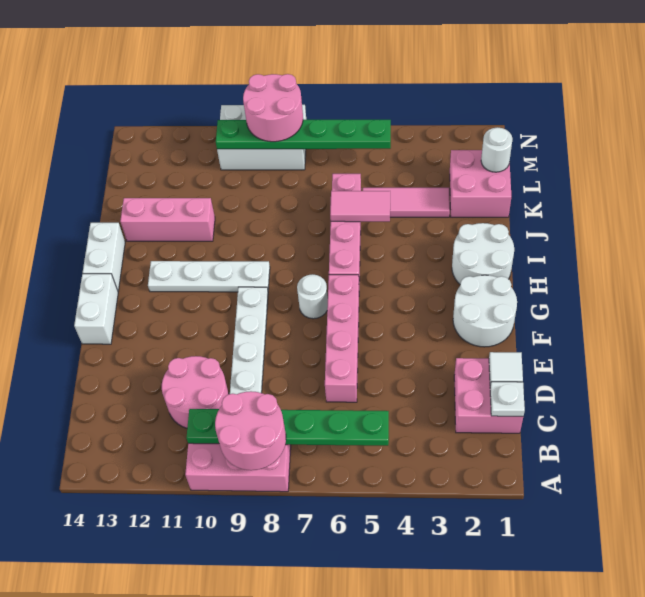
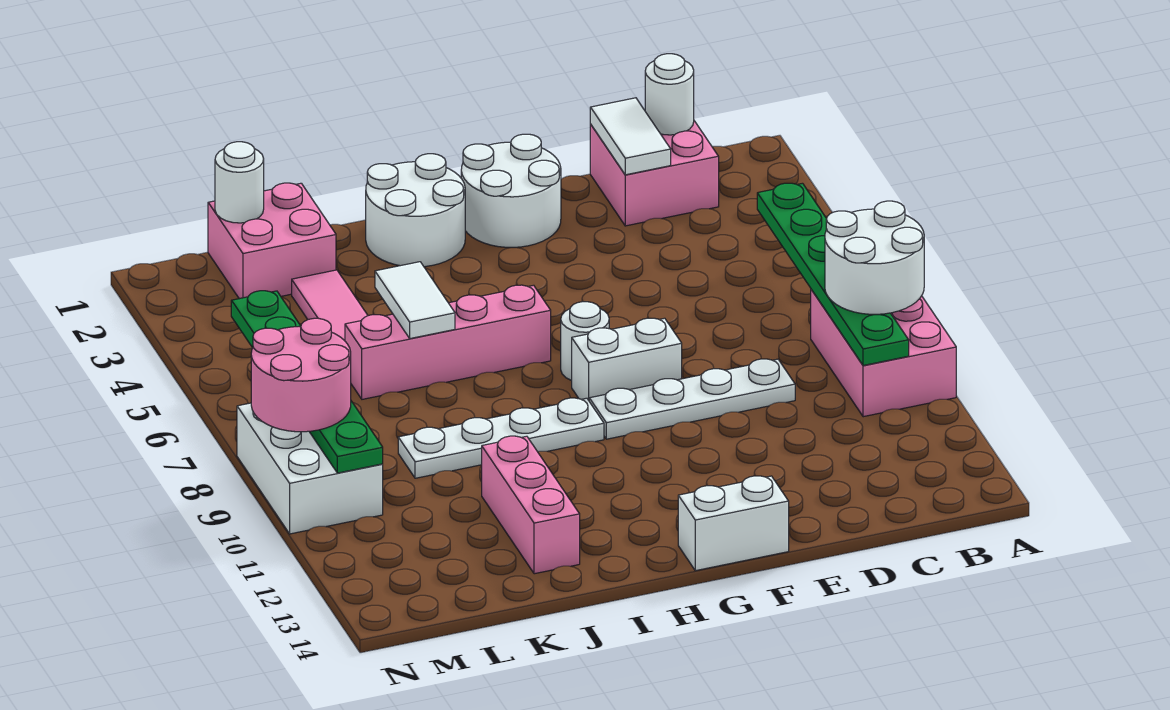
pink 2x2 round brick [215,391,286,470] -> white 2x2 round brick [825,201,924,314]
white 1x1 plate [490,382,525,416] -> white 1x1 round brick [645,54,694,135]
pink 2x2 round brick [162,356,229,428] -> none
white 1x1 tile [489,352,523,385] -> white 1x2 tile [590,98,671,175]
pink 1x4 brick [325,275,359,402] -> none
white 1x4 plate [148,261,270,292] -> white 1x4 plate turned to [398,398,604,478]
white 1x2 brick [83,223,125,291] -> white 1x2 brick moved to [572,318,682,400]
pink 1x2 tile [330,191,390,222] -> white 1x2 tile [375,262,455,339]

